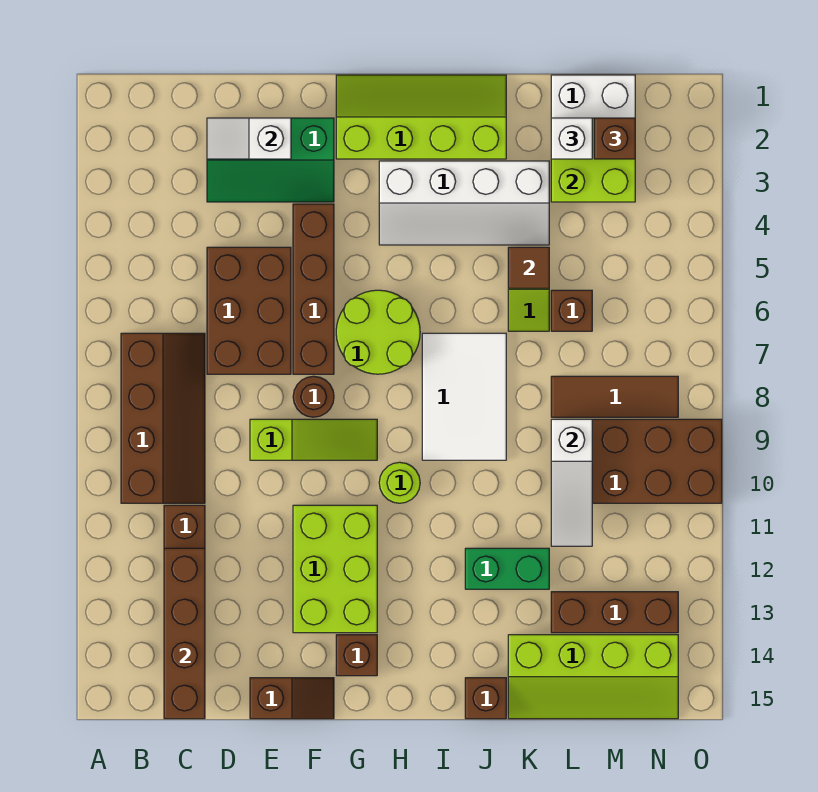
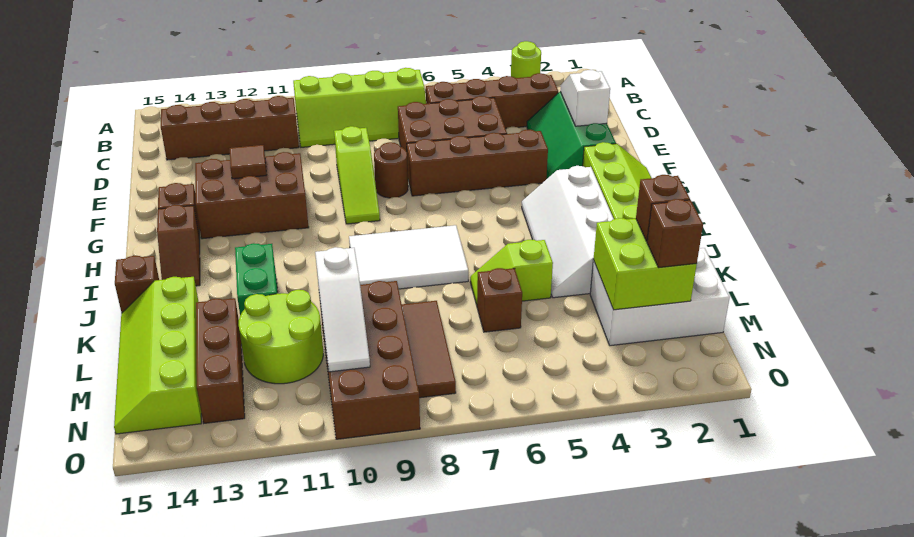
brown 2x4 slope [121,333,205,503] -> lime 2x4 slope [293,68,426,147]
brown 1x4 brick [164,548,205,719] -> brown 1x4 brick moved to [426,73,558,129]
brown 1x2 slope [250,678,334,719] -> brown 1x2 slope moved to [157,205,200,286]
lime 2x3 brick [293,505,377,633] -> brown 2x3 brick [195,152,309,239]
lime 2x2 round brick [336,290,420,374] -> lime 2x2 round brick moved to [239,290,323,384]
lime 1x1 round brick [379,462,420,503] -> lime 1x1 round brick moved to [511,41,541,78]
brown 1x1 tile [508,247,549,288] -> brown 1x1 tile moved to [230,145,266,179]
white 1x1 brick [551,118,592,159] -> brown 1x1 brick [636,175,690,241]
white 1x3 slope [551,419,592,546] -> white 1x3 slope turned to [315,247,370,372]

